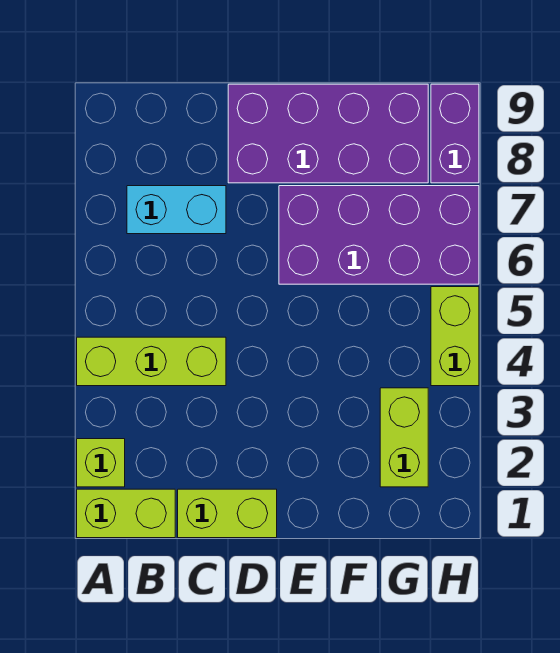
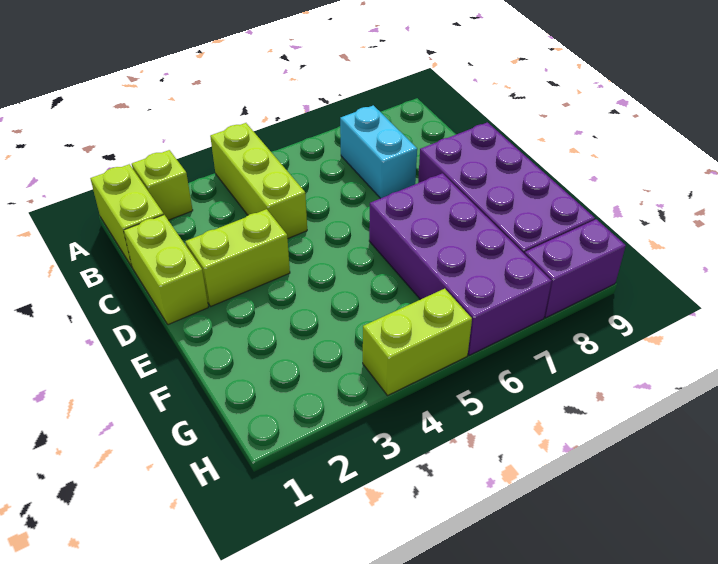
lime 1x2 brick [380,388,428,487] -> lime 1x2 brick moved to [185,209,290,307]

